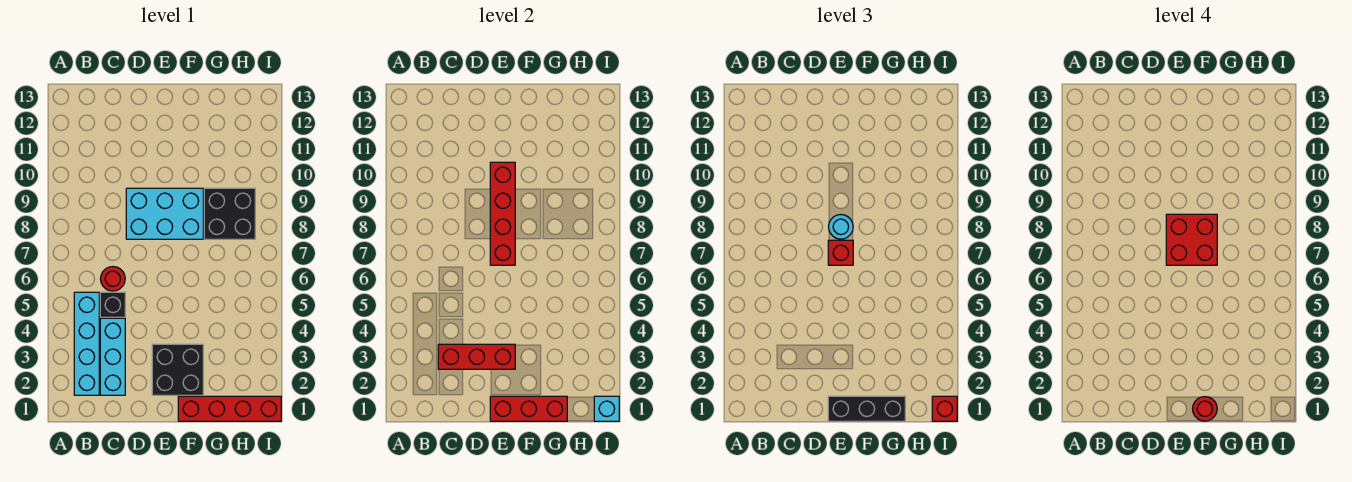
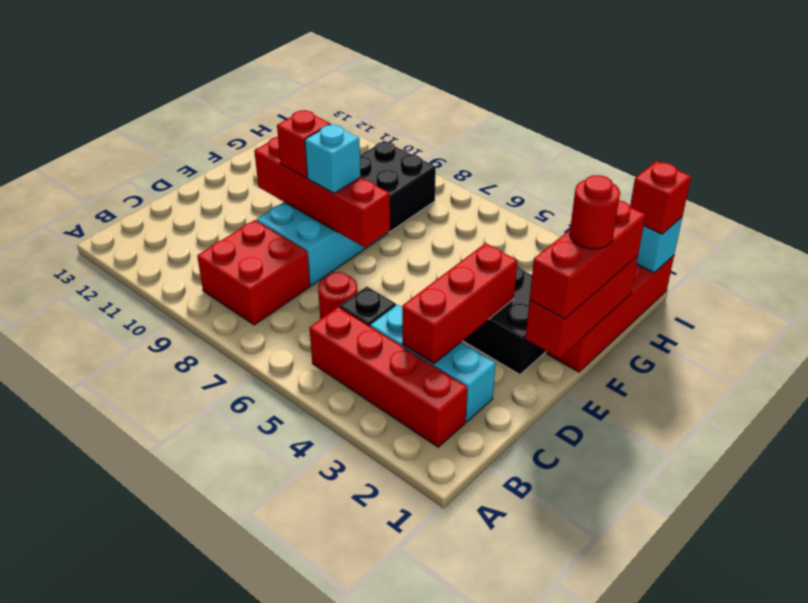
cyan 1x4 brick [74,292,99,395] -> red 1x4 brick [310,307,467,447]
black 1x3 brick [828,396,905,421] -> red 1x3 brick [530,200,646,319]
red 1x1 brick [828,240,853,265] -> red 1x1 brick moved to [277,110,331,178]
red 2x2 brick [1166,214,1217,265] -> red 2x2 brick moved to [197,220,310,325]
cyan 1x1 round brick [829,215,853,239] -> cyan 1x1 brick [305,124,361,193]

